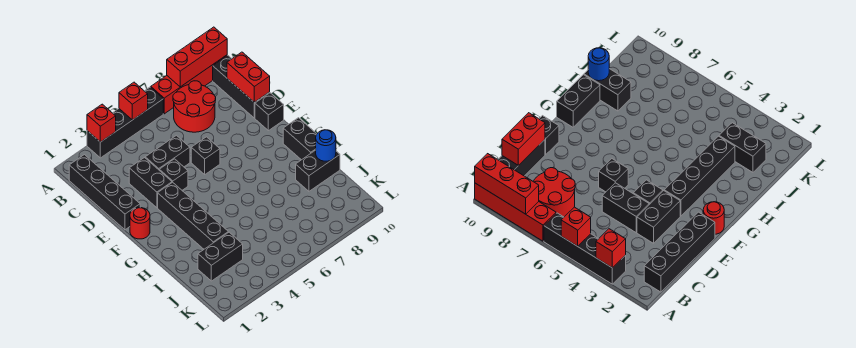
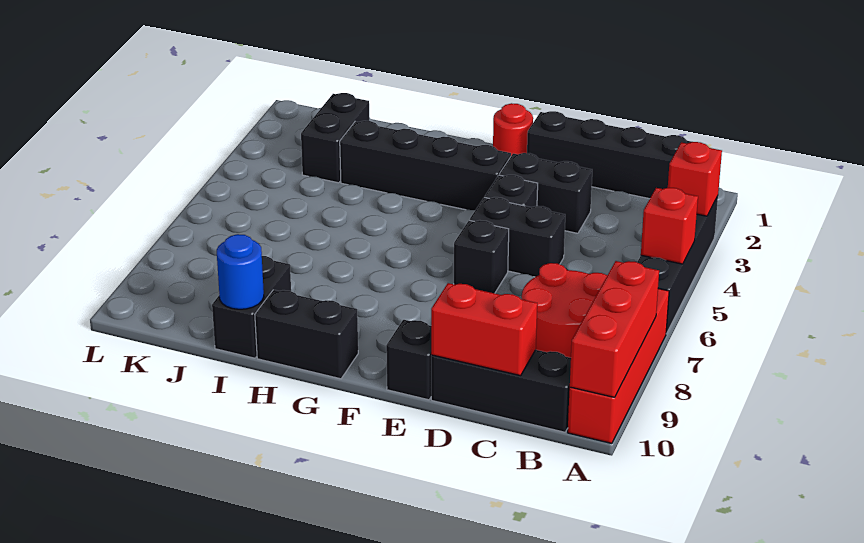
black 1x2 brick [145,135,190,170] -> black 1x2 brick turned to [469,197,565,277]

